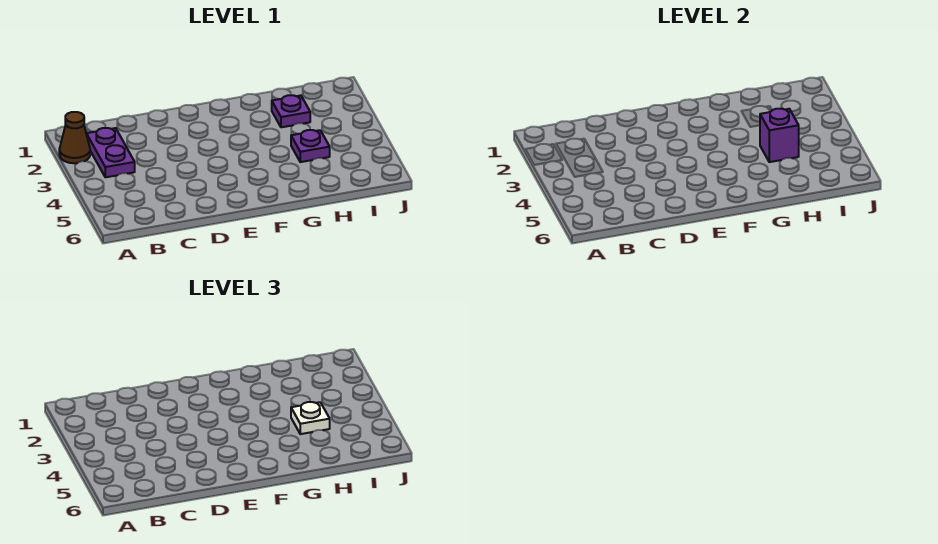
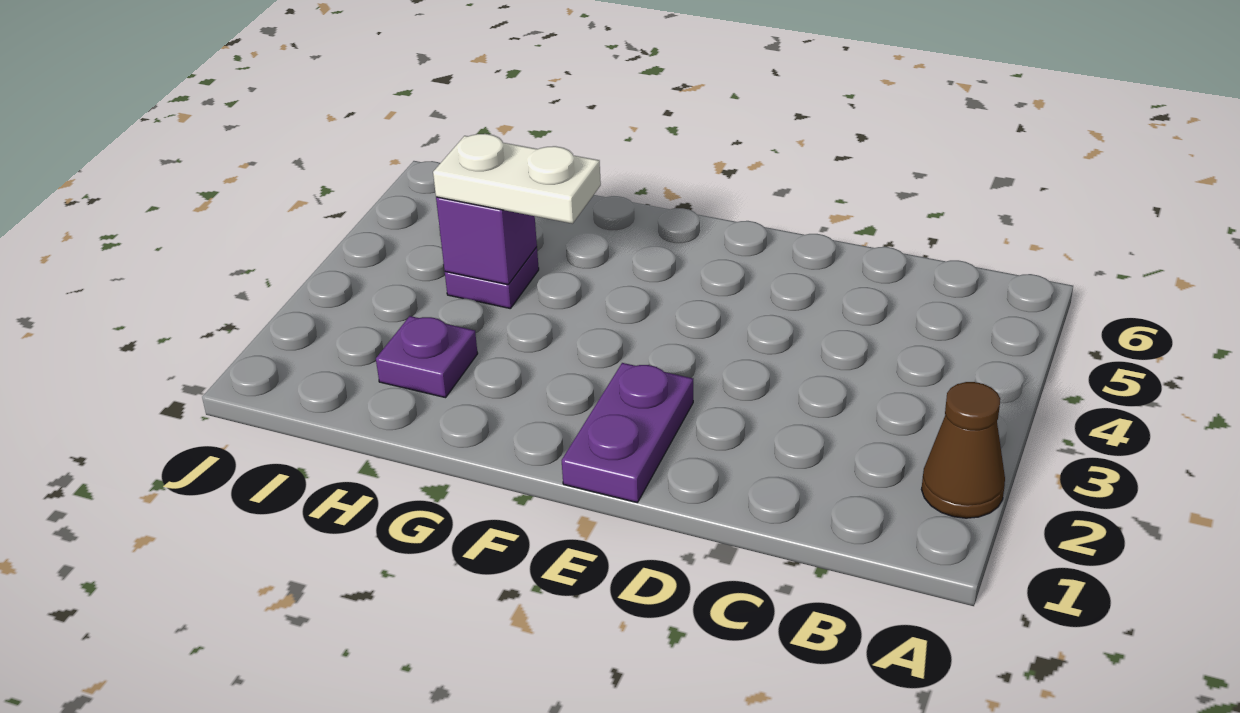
purple 1x2 plate [86,128,135,177] -> purple 1x2 plate moved to [562,363,693,503]
white 1x1 plate [291,402,330,434] -> white 1x2 plate [433,134,601,224]

